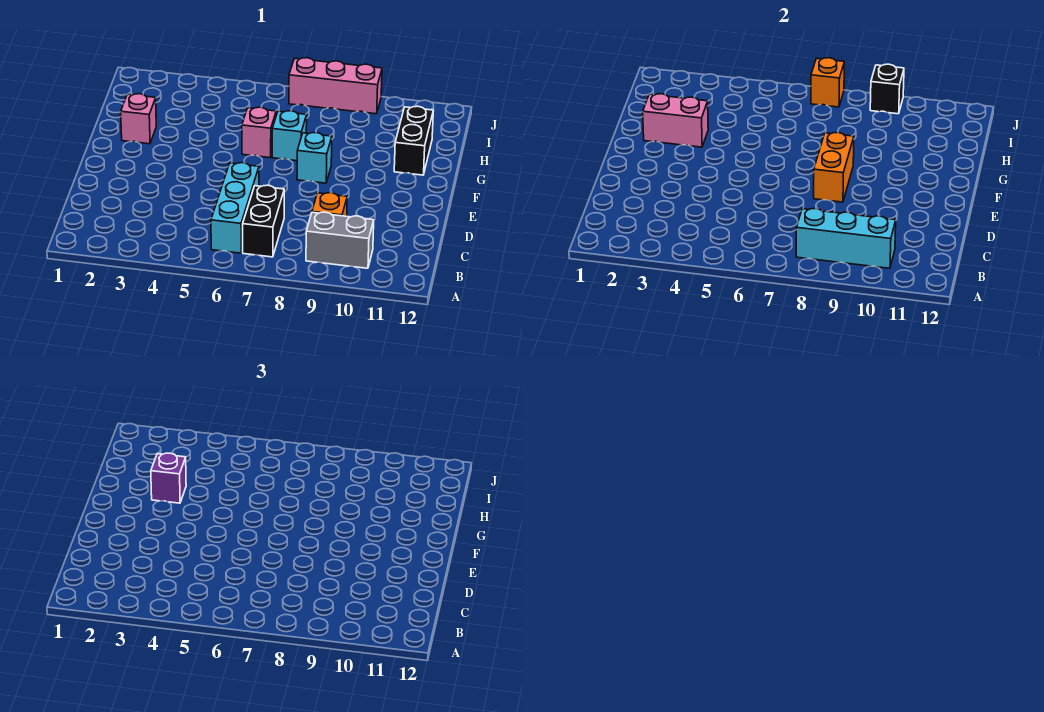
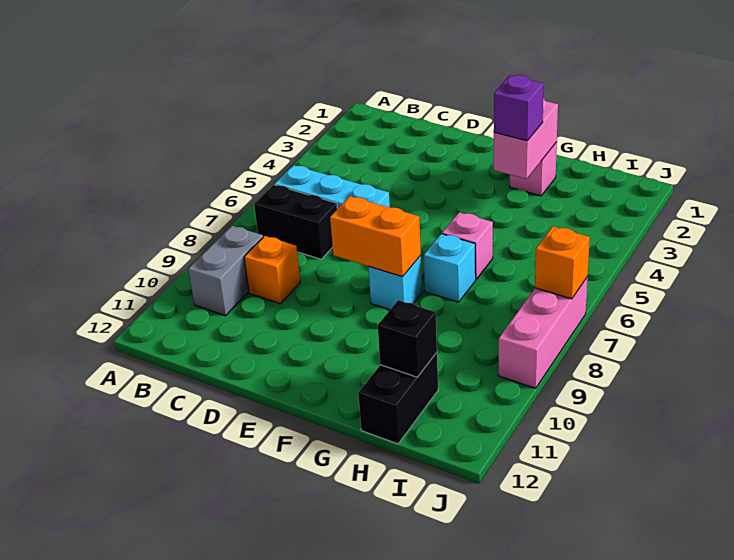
cyan 1x3 brick [796,209,896,268] -> none
black 1x2 brick [394,106,433,175] -> black 1x2 brick turned to [358,353,438,444]
black 1x1 brick [870,64,904,114] -> black 1x1 brick moved to [378,300,437,377]

